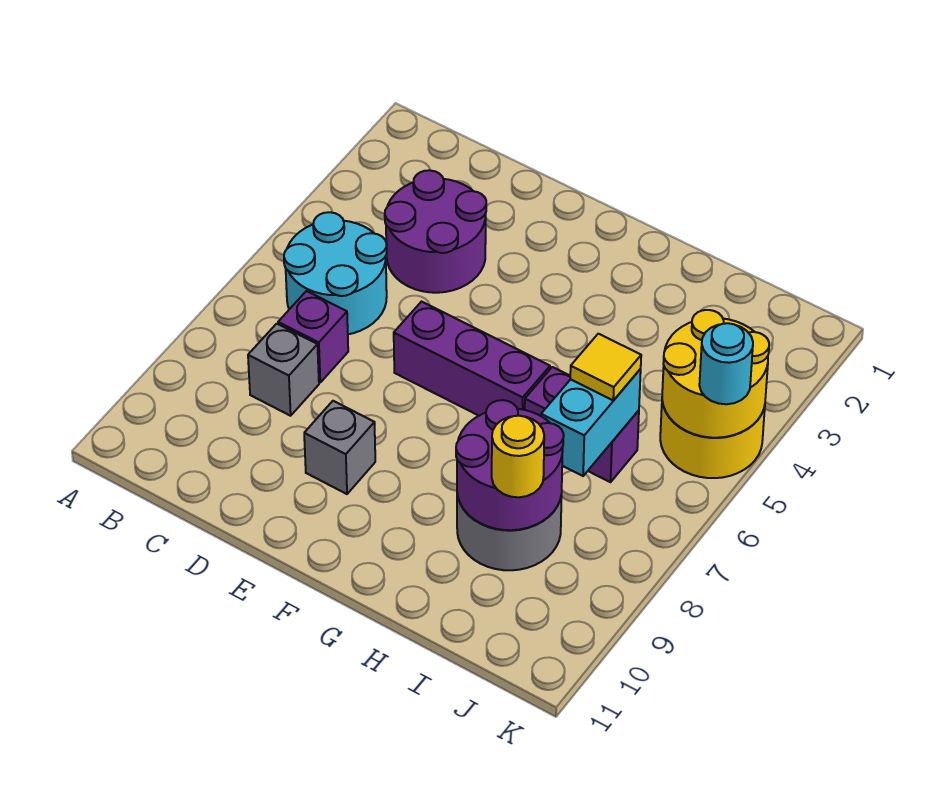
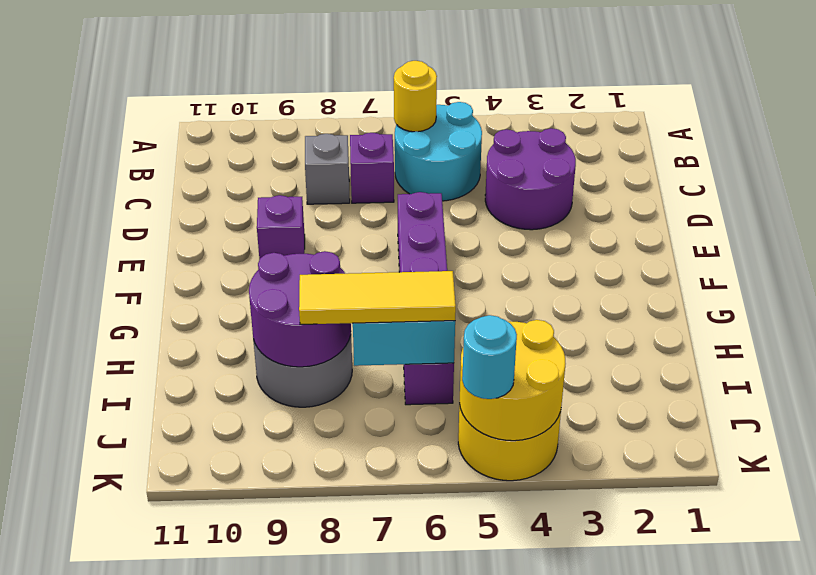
grey 1x1 brick [304,401,375,494] -> purple 1x1 brick [257,195,305,260]
yellow 1x1 tile [570,334,641,401] -> yellow 1x3 tile [299,271,456,324]
yellow 1x1 round brick [492,416,544,497] -> yellow 1x1 round brick moved to [394,61,437,132]

